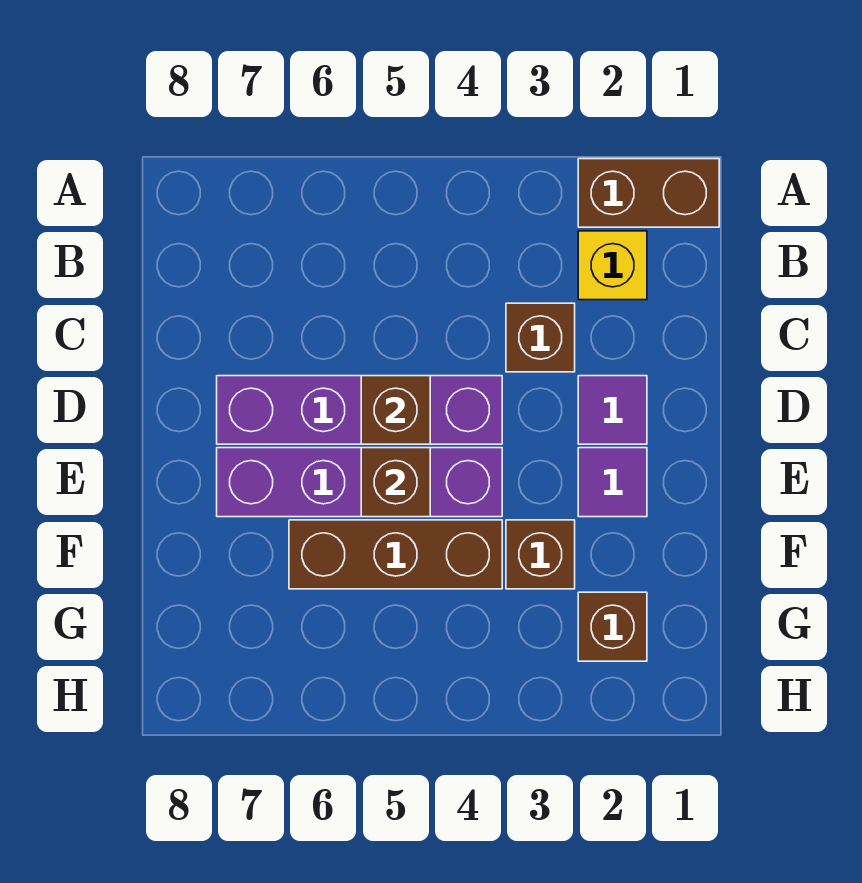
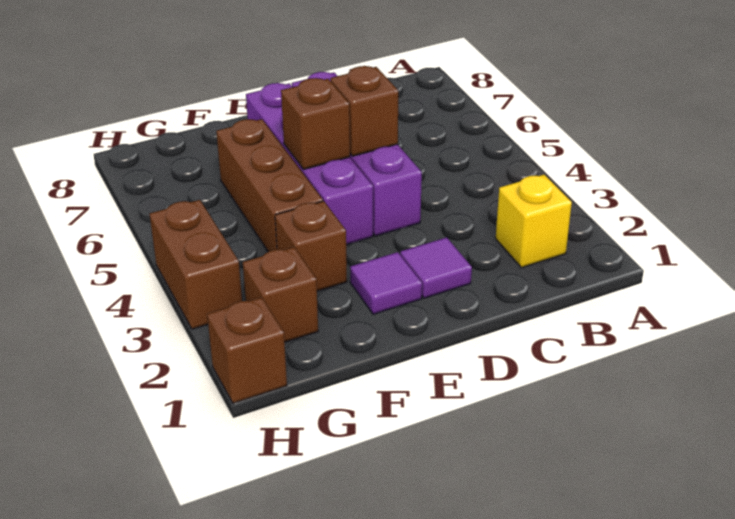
brown 1x2 brick [578,159,719,227] -> brown 1x2 brick moved to [150,200,242,329]
brown 1x1 brick [506,303,575,372] -> brown 1x1 brick moved to [207,297,287,403]

